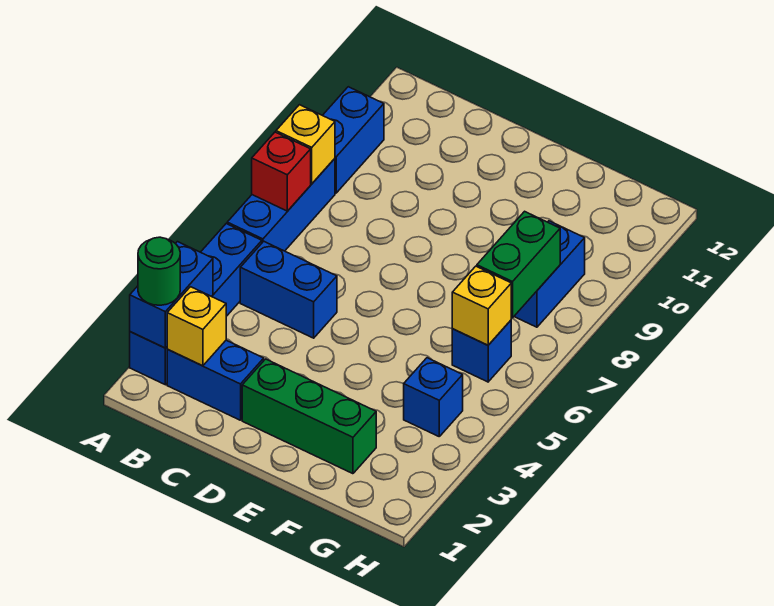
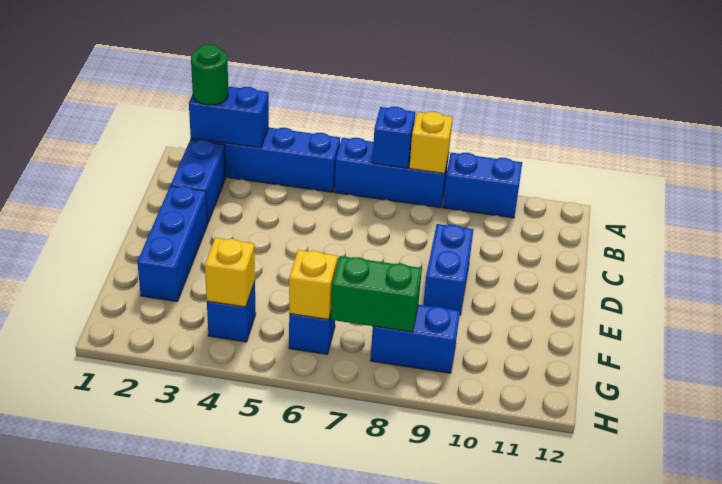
red 1x1 brick [252,132,311,211] -> blue 1x1 brick [372,107,415,168]
yellow 1x1 brick [167,287,226,366] -> yellow 1x1 brick moved to [205,238,255,307]
blue 1x2 brick [240,241,337,338] -> blue 1x2 brick moved to [423,224,474,315]
green 1x3 brick [242,359,376,474] -> blue 1x3 brick [137,186,207,302]

